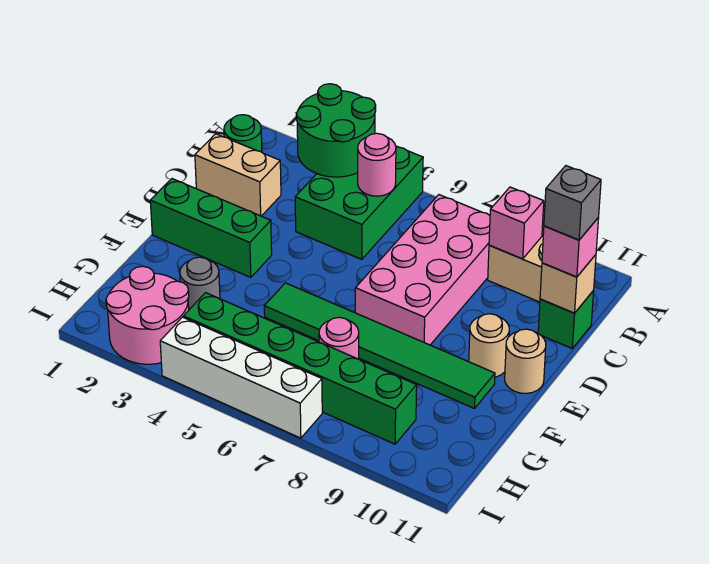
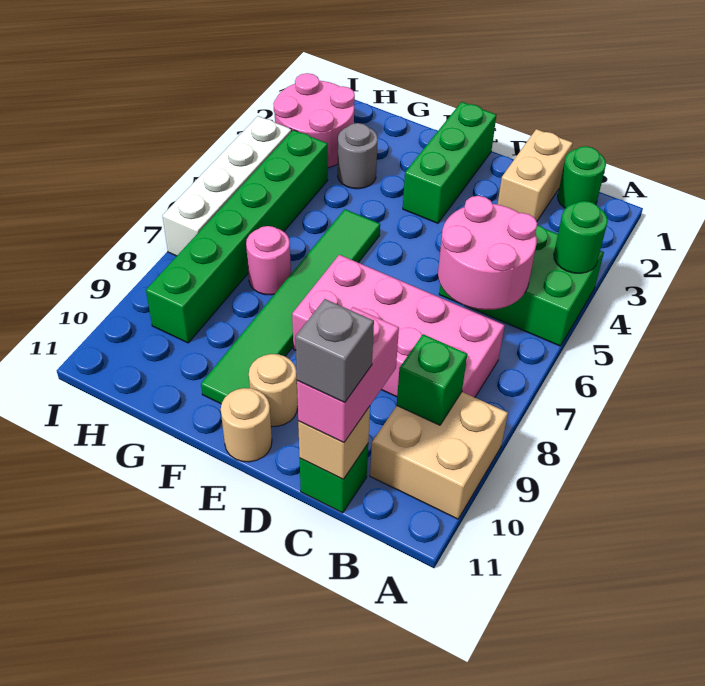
green 2x2 round brick [296,84,376,177] -> green 1x1 round brick [554,201,608,273]
pink 1x1 round brick [358,133,396,196] -> pink 2x2 round brick [438,196,537,310]
pink 1x1 brick [489,187,544,259] -> green 1x1 brick [397,334,467,425]
pink 1x1 brick [542,218,599,277] -> pink 1x2 brick [297,307,399,443]

